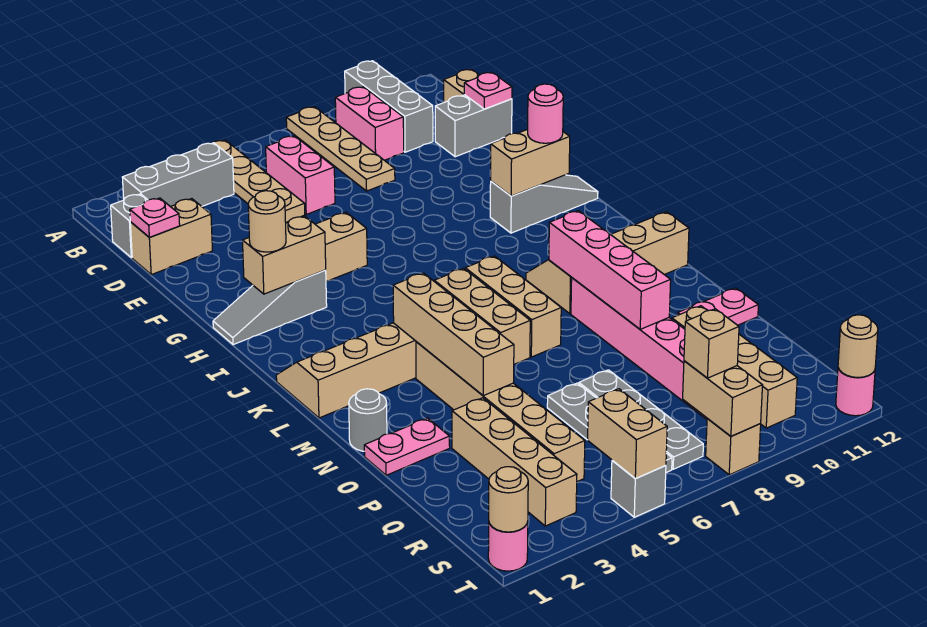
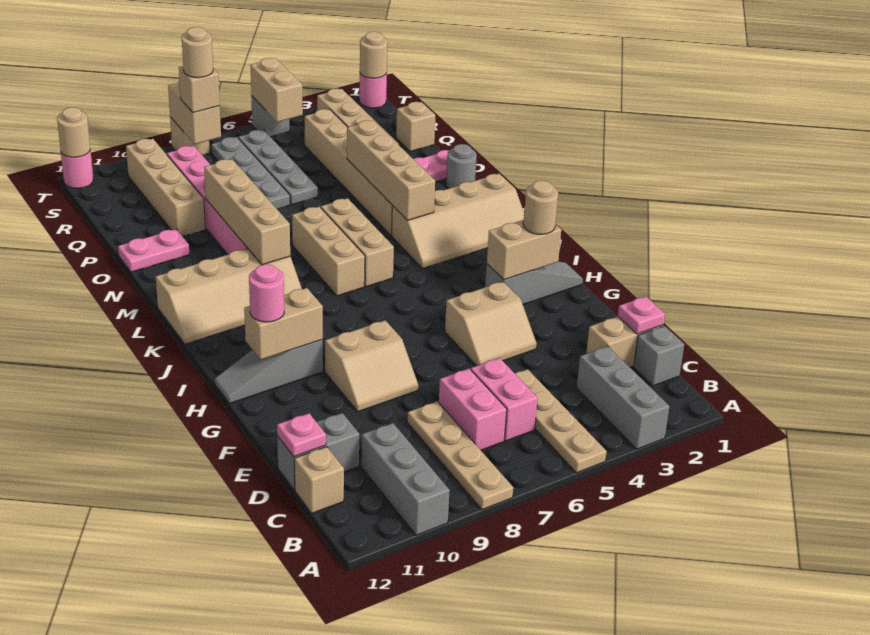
grey 1x3 brick [122,143,234,207] -> grey 1x3 brick turned to [577,346,670,449]
pink 1x2 brick [335,87,404,160] -> pink 1x2 brick moved to [439,369,507,450]
none -> tan 2x2 slope [325,320,418,412]
pink 1x4 brick [549,211,671,329] -> tan 1x4 brick [204,159,290,265]
none -> tan 1x1 brick [396,102,435,152]
none -> tan 1x1 round brick [182,27,213,78]

